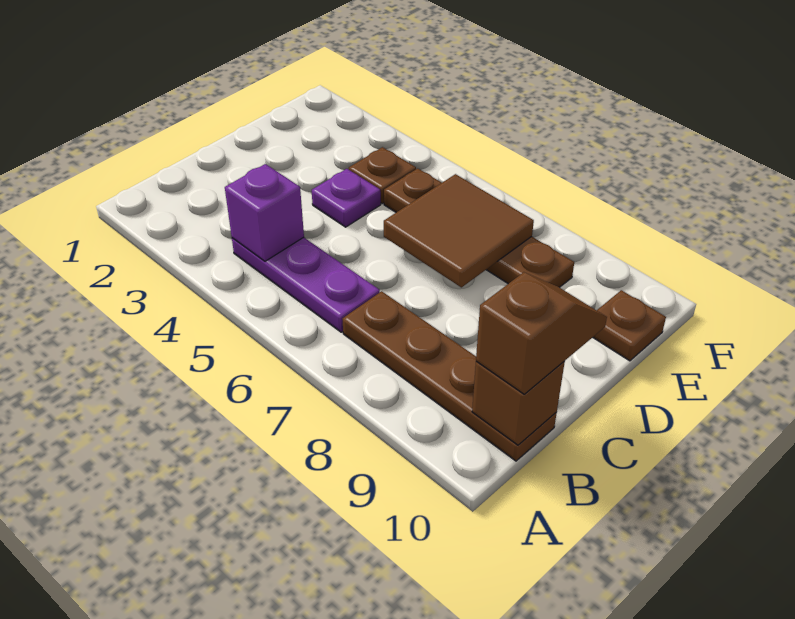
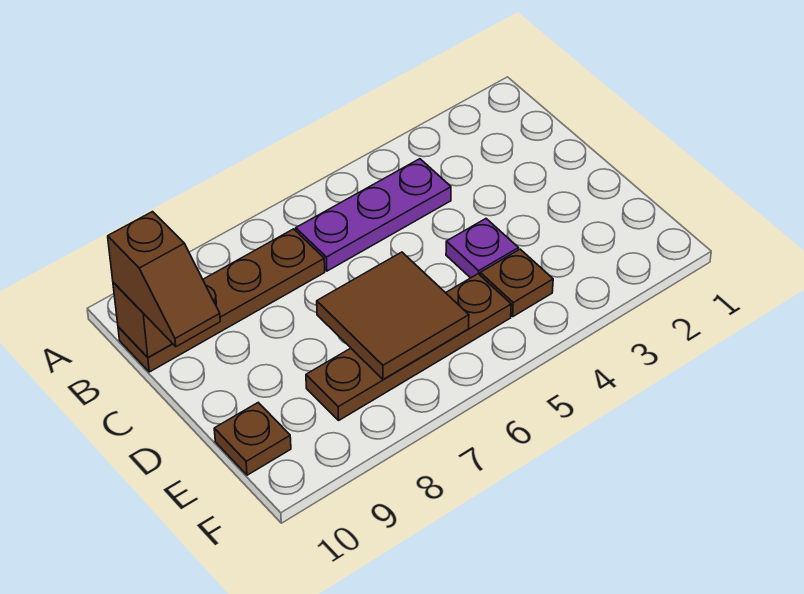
purple 1x1 brick [225,164,304,261] -> none

